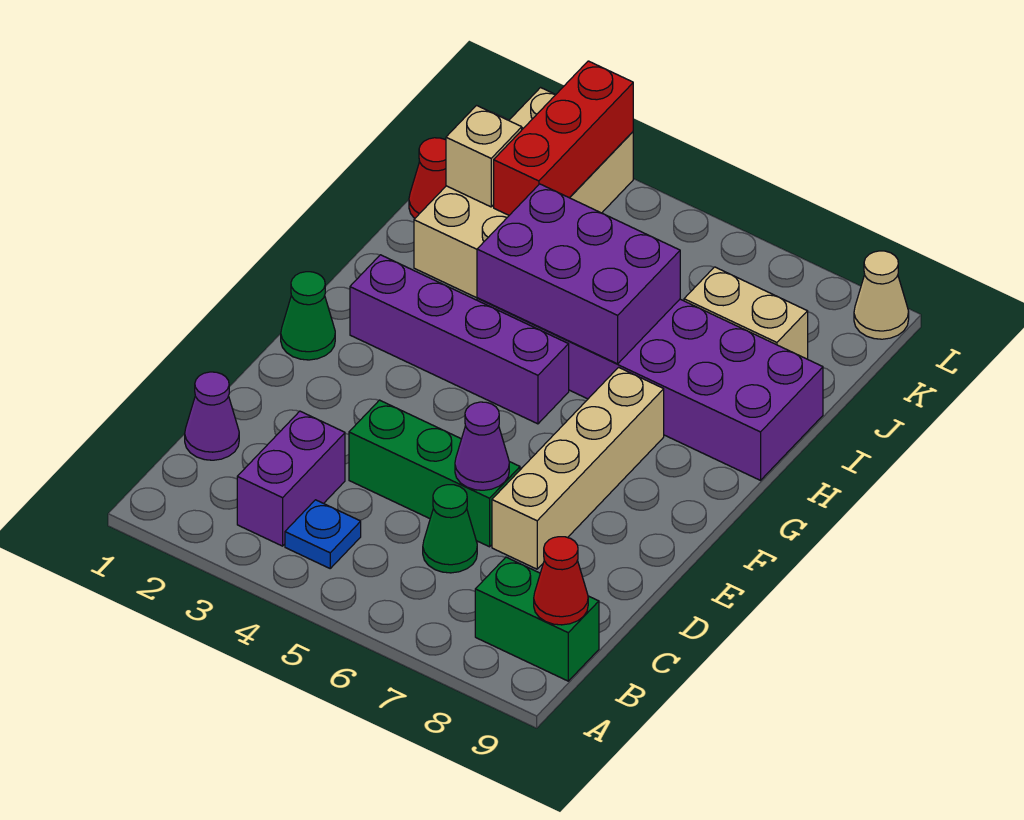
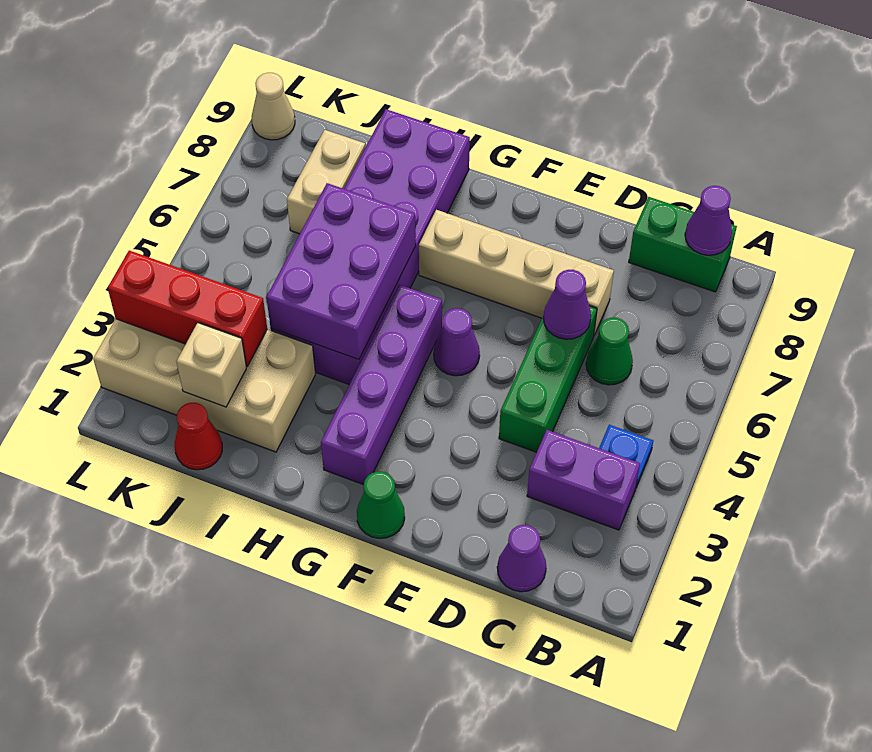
green 1x2 brick [475,557,599,681] -> green 1x2 brick turned to [629,197,737,292]
red 1x1 cone [534,537,588,625] -> purple 1x1 cone [685,186,732,255]
none -> purple 1x1 cone [434,308,480,376]

